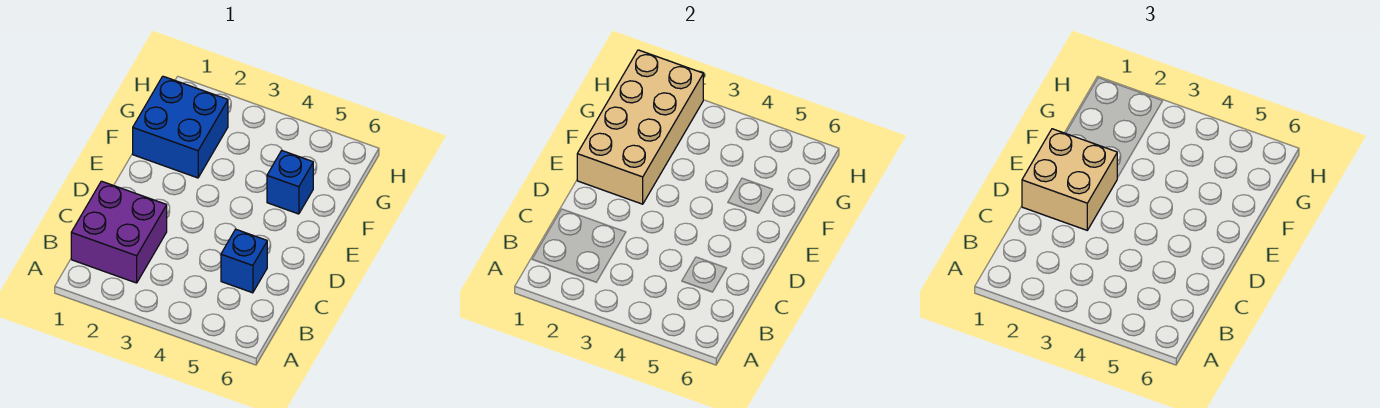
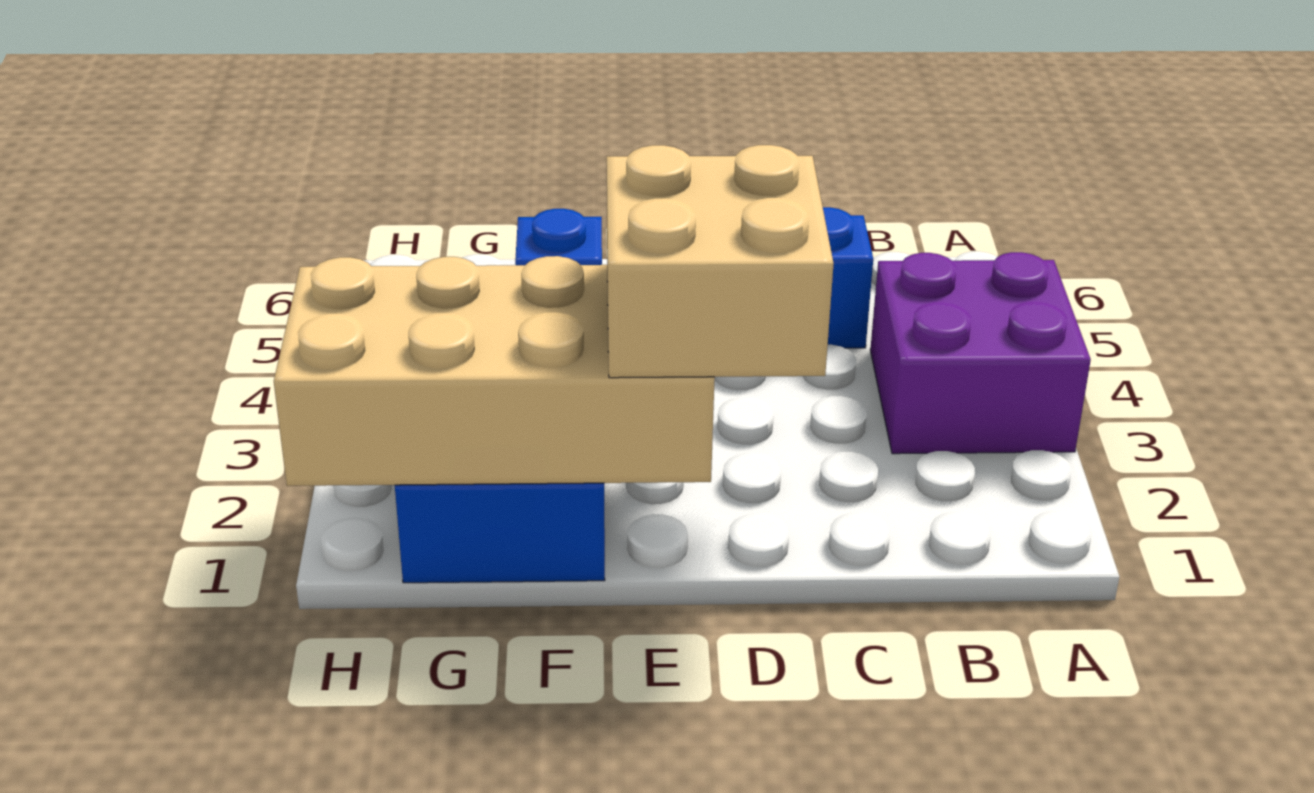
purple 2x2 brick [71,181,167,283] -> purple 2x2 brick moved to [870,252,1091,454]

